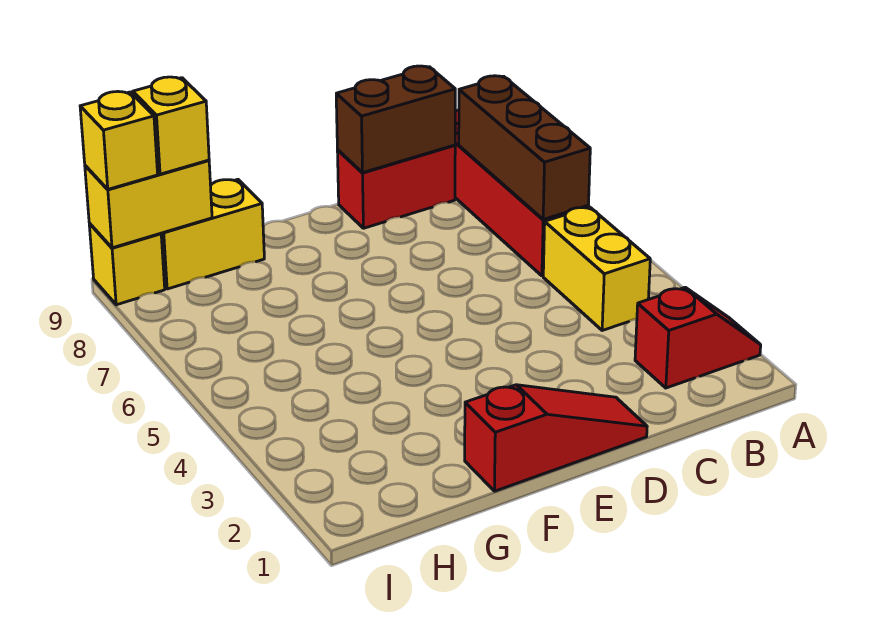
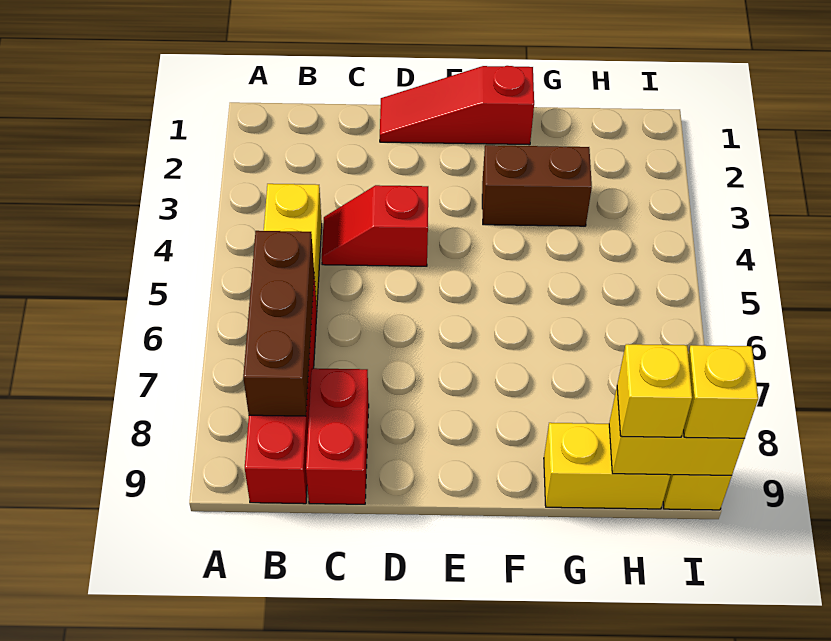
red 1x2 slope [635,287,761,388] -> red 1x2 slope moved to [322,185,428,266]
red 1x2 brick [337,145,455,228] -> red 1x2 brick turned to [306,368,369,504]
brown 1x2 brick [336,66,455,172] -> brown 1x2 brick moved to [482,145,592,226]

